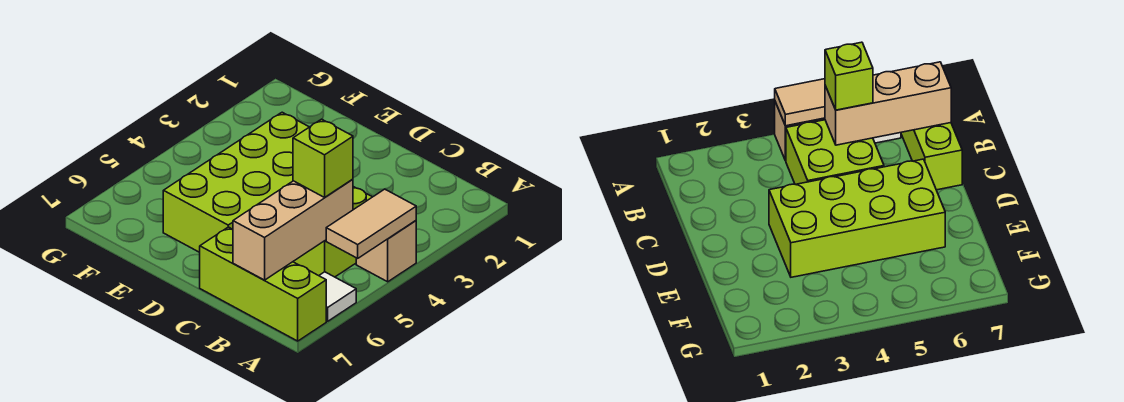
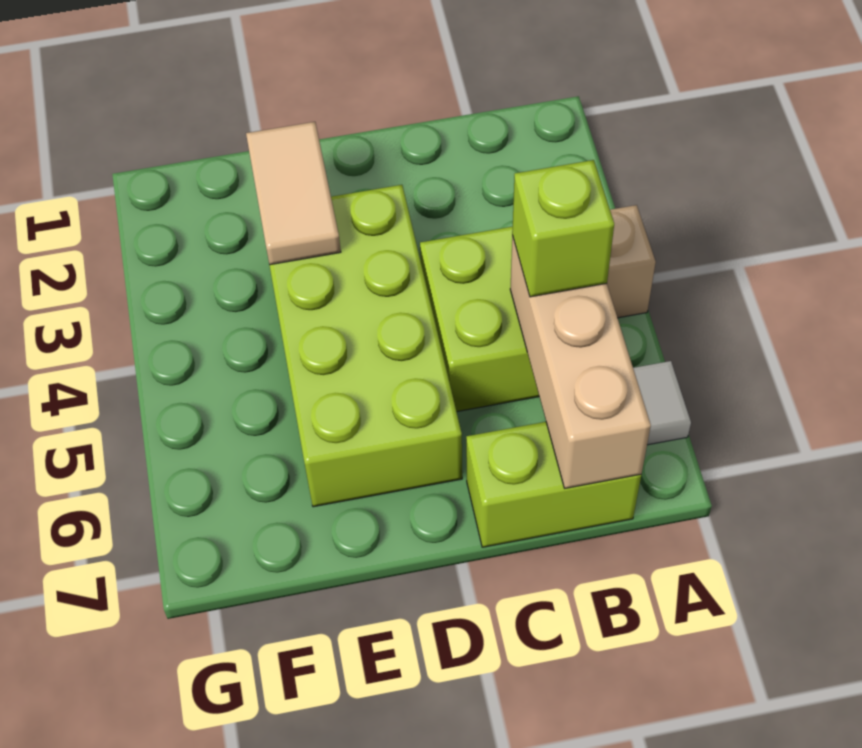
tan 1x2 tile [326,189,416,258] -> tan 1x2 tile moved to [246,122,341,265]
lime 1x3 brick [200,227,326,341] -> lime 1x2 brick [466,422,641,547]

